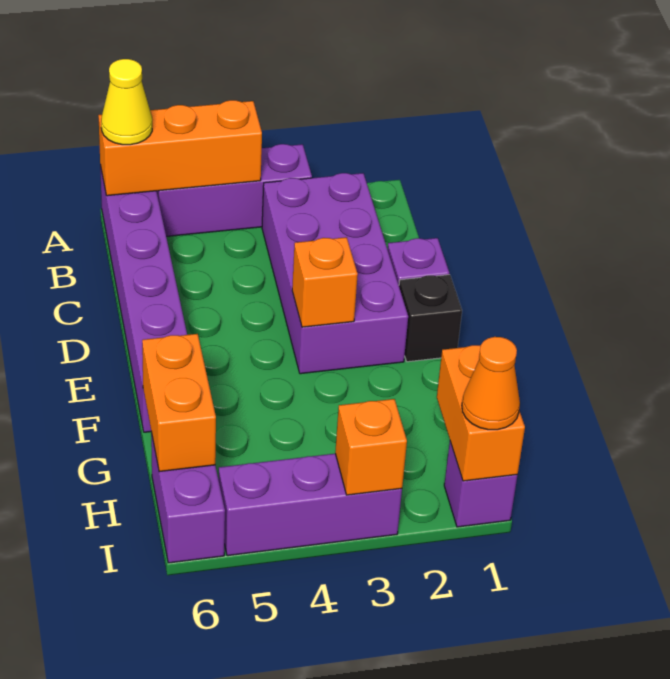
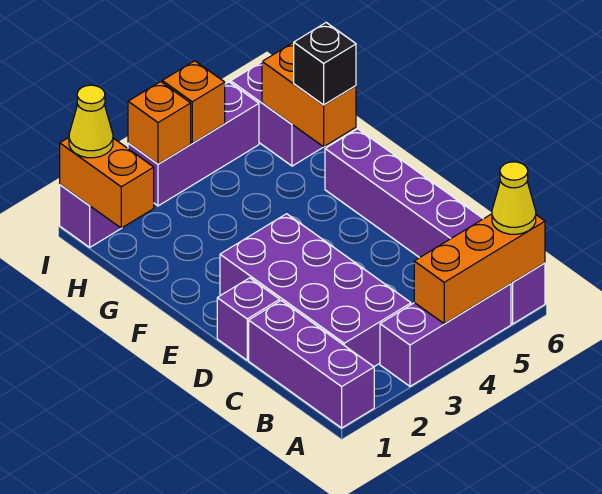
none -> purple 1x3 brick [249,301,374,428]
black 1x1 brick [399,275,462,362] -> black 1x1 brick moved to [294,23,356,105]
orange 1x1 brick [292,237,358,327] -> orange 1x1 brick moved to [162,61,225,143]
orange 1x1 cone [462,337,520,430] -> yellow 1x1 cone [69,85,113,158]

